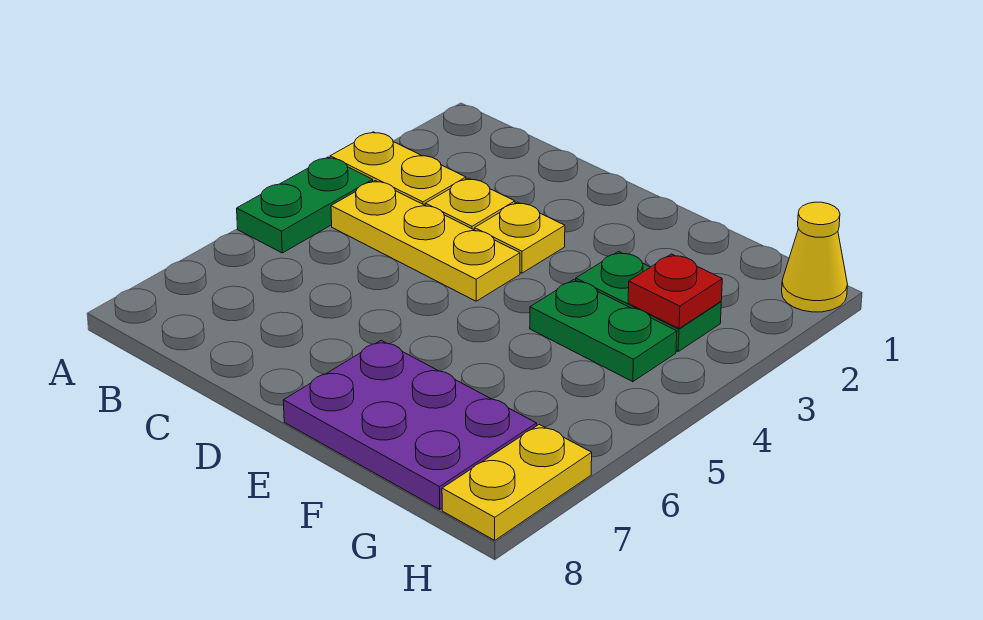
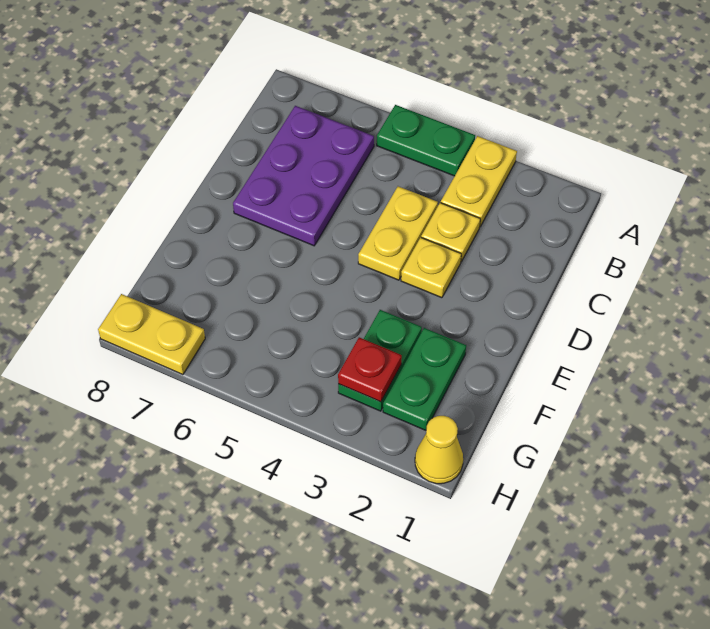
yellow 1x3 plate [331,181,520,301] -> yellow 1x2 plate [358,186,438,280]
purple 2x3 plate [283,340,537,509] -> purple 2x3 plate moved to [233,106,374,246]
green 1x2 plate [530,280,677,382] -> green 1x2 plate moved to [383,328,466,430]

